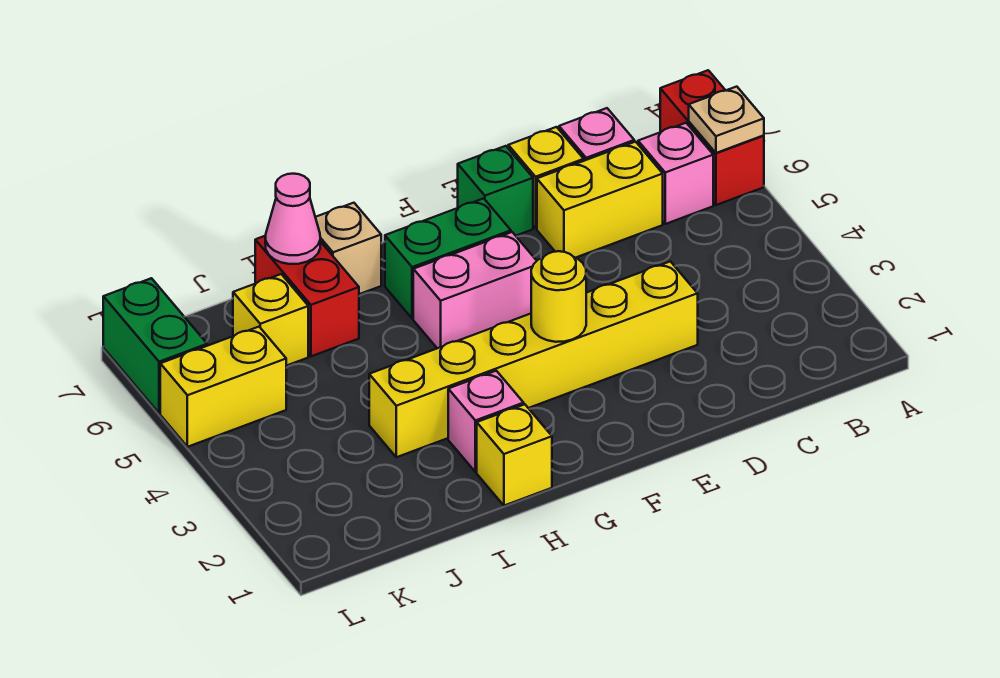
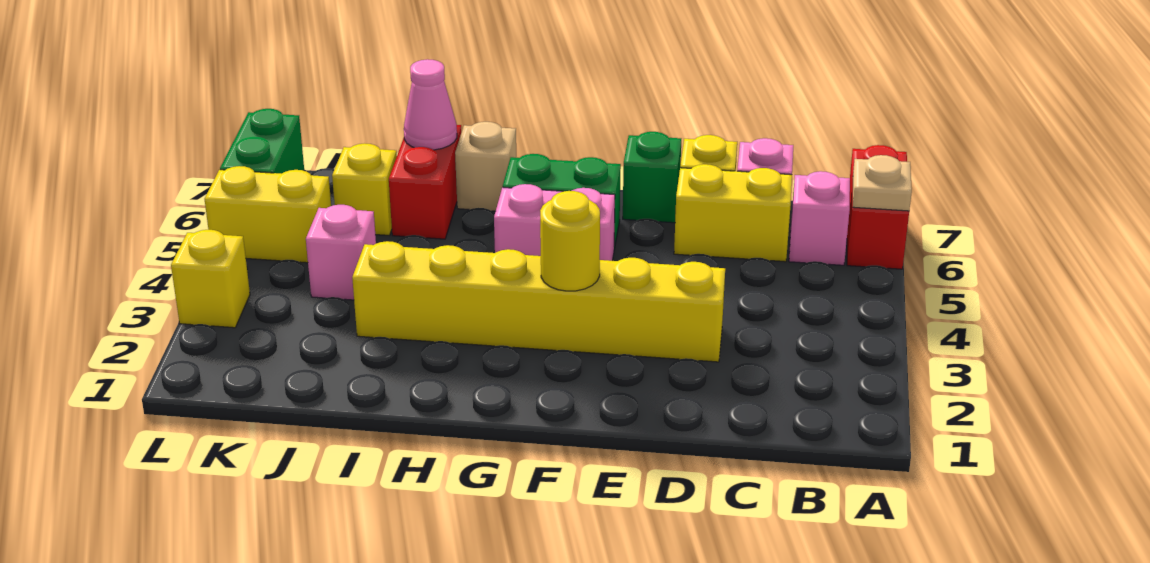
yellow 1x1 brick [477,404,552,506] -> yellow 1x1 brick moved to [171,230,250,328]
pink 1x1 brick [448,371,524,472] -> pink 1x1 brick moved to [306,205,376,300]

